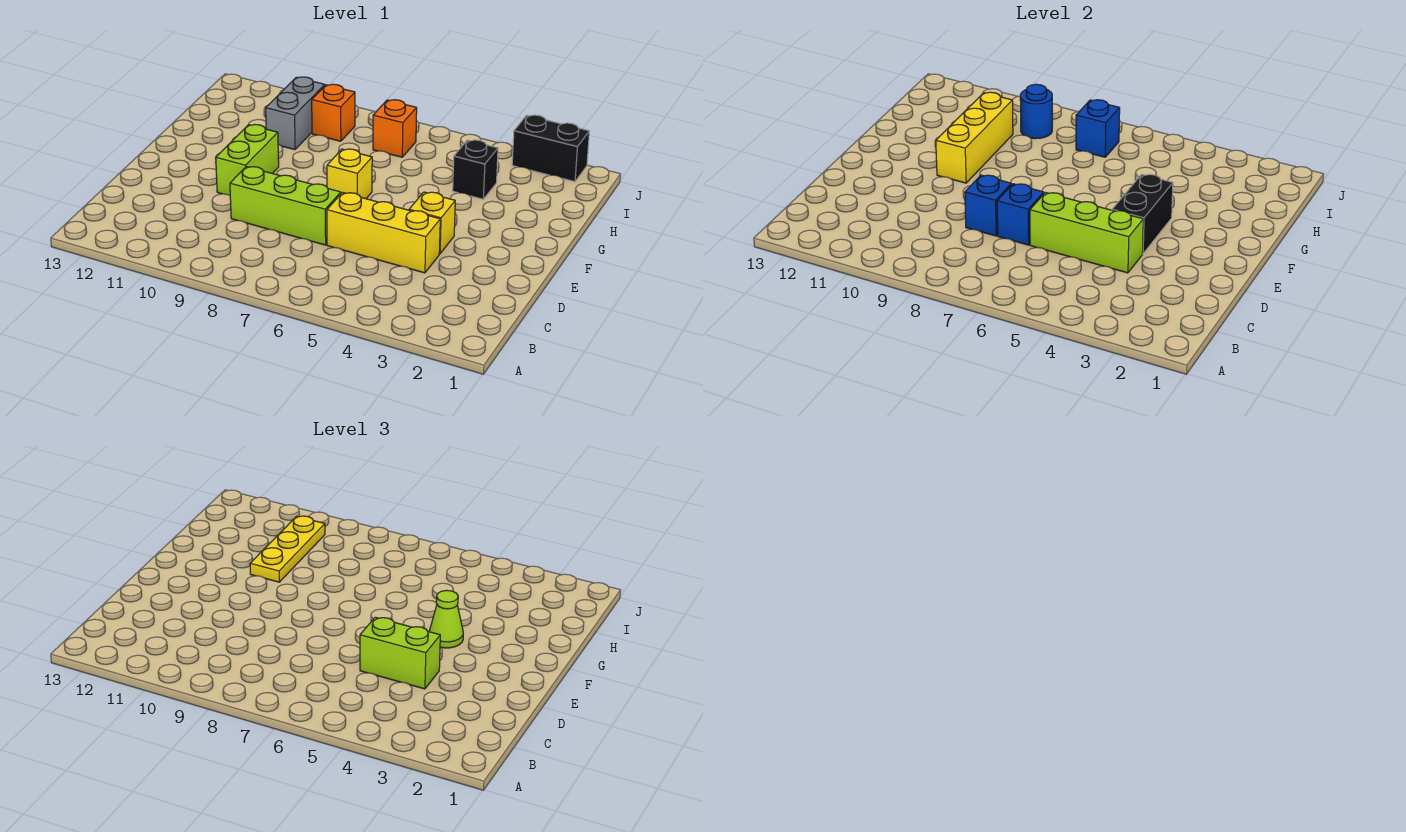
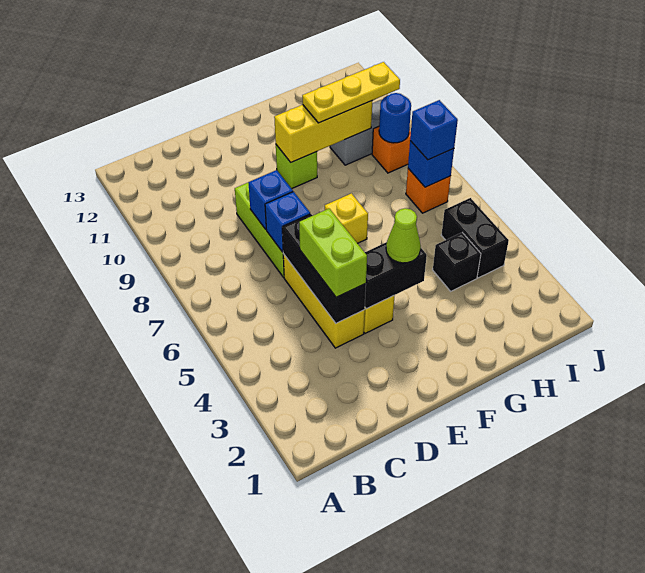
lime 1x3 brick [1030,193,1143,273] -> black 1x3 brick [282,214,366,323]
lime 1x2 brick [216,125,279,195] -> lime 1x1 brick [276,145,317,189]
none -> blue 1x1 brick [410,100,458,160]
black 1x2 brick [512,115,589,182] -> black 1x2 brick moved to [441,198,509,278]

